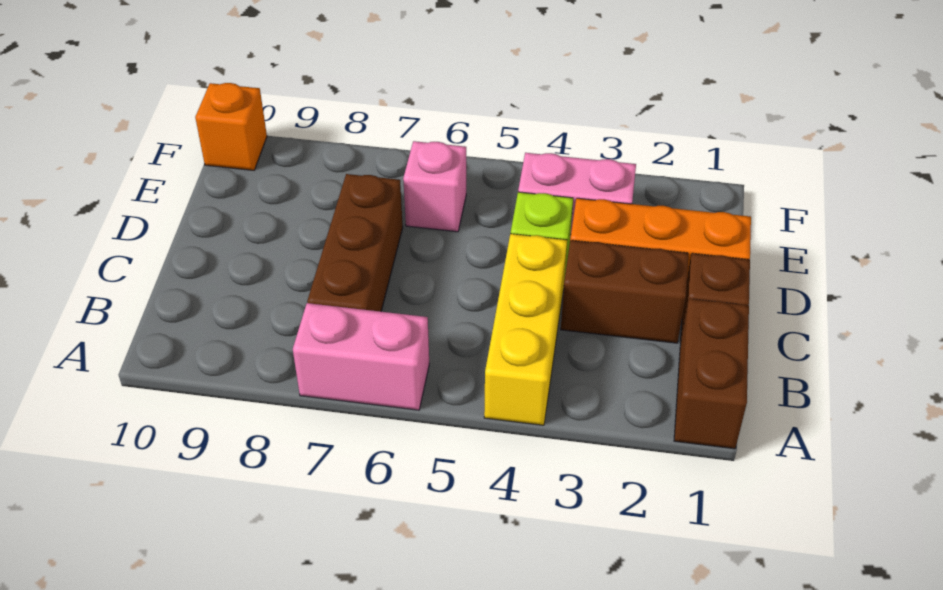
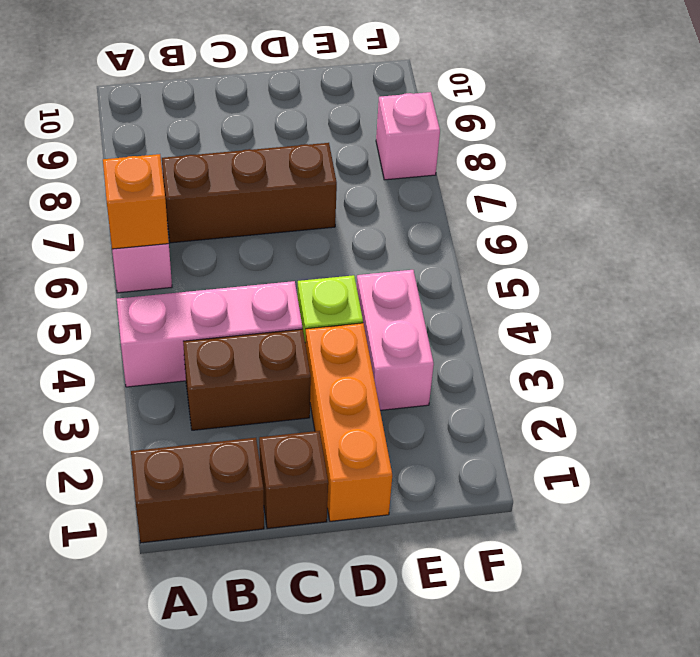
yellow 1x3 brick [484,234,567,425] -> pink 1x3 brick [117,281,302,387]
brown 1x2 brick [561,240,689,343] -> brown 1x2 brick turned to [183,329,311,430]
pink 1x1 brick [403,141,466,232] -> pink 1x1 brick moved to [376,92,440,180]
orange 1x1 brick [195,83,267,170] -> orange 1x1 brick moved to [103,154,169,249]

